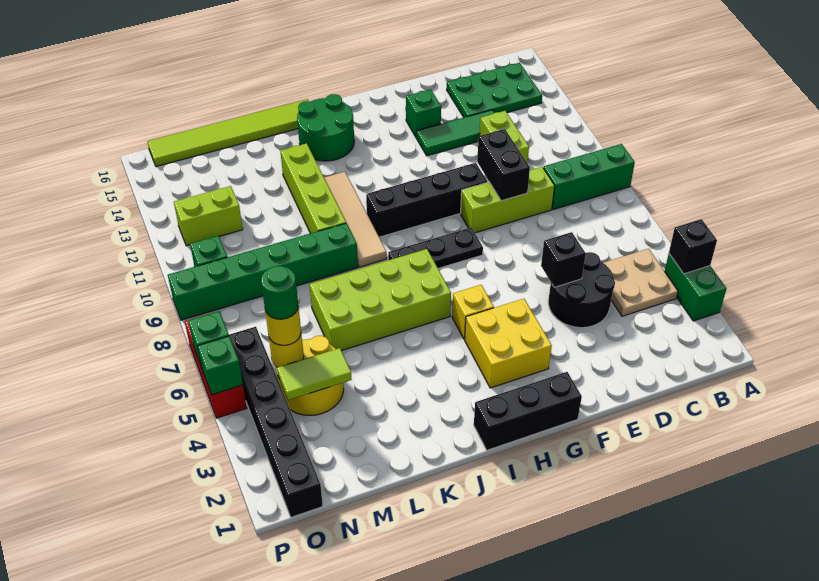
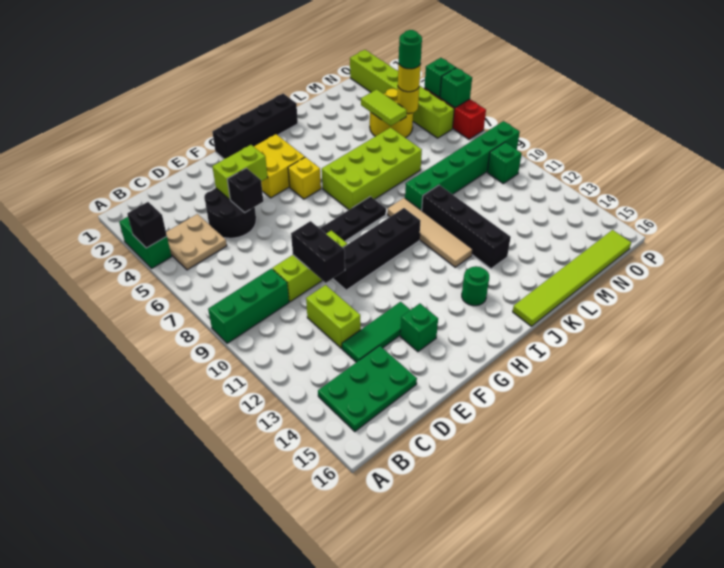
black 1x3 brick [474,372,582,450] -> black 1x4 brick [212,94,298,159]
green 2x2 round brick [297,94,354,161] -> green 1x1 round brick [462,266,489,306]
lime 1x4 brick [280,143,346,233] -> black 1x4 brick [422,185,511,269]
lime 1x2 tile [277,348,352,400] -> lime 1x2 tile turned to [361,89,407,126]
lime 1x2 brick [174,186,243,246] -> lime 1x2 brick moved to [212,145,268,199]
black 1x6 brick [229,327,323,517] -> lime 1x6 brick [350,50,454,138]

